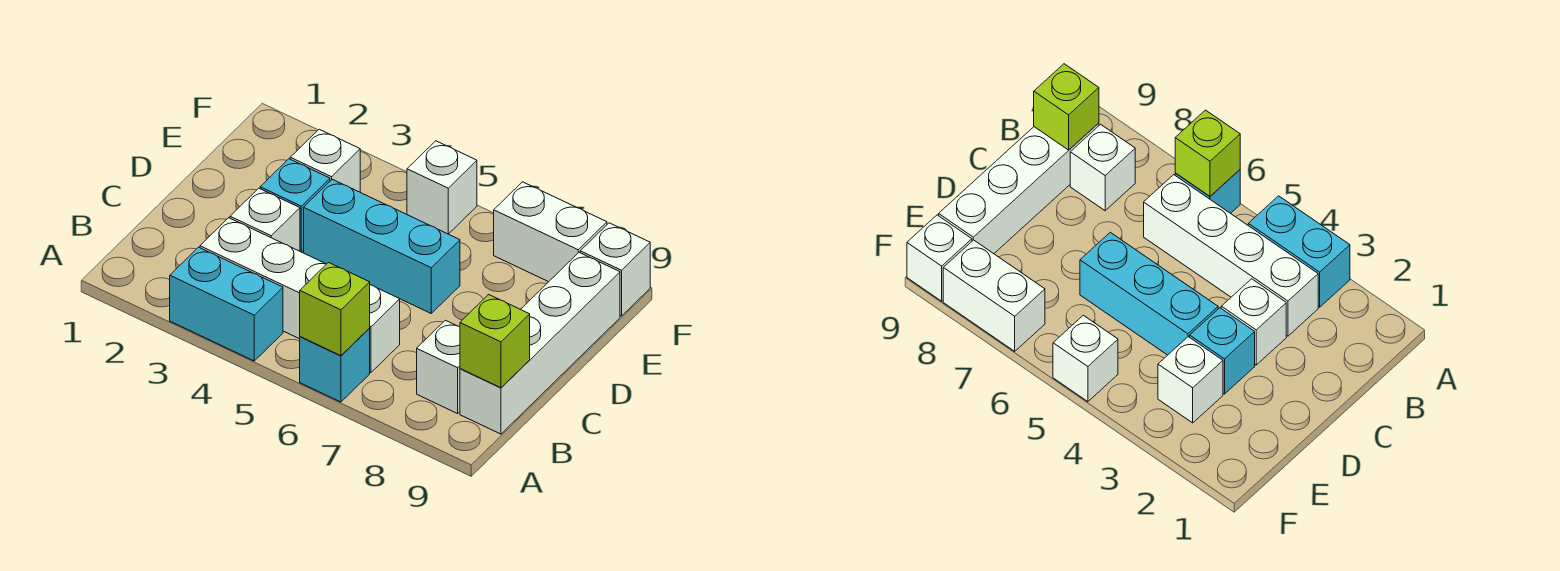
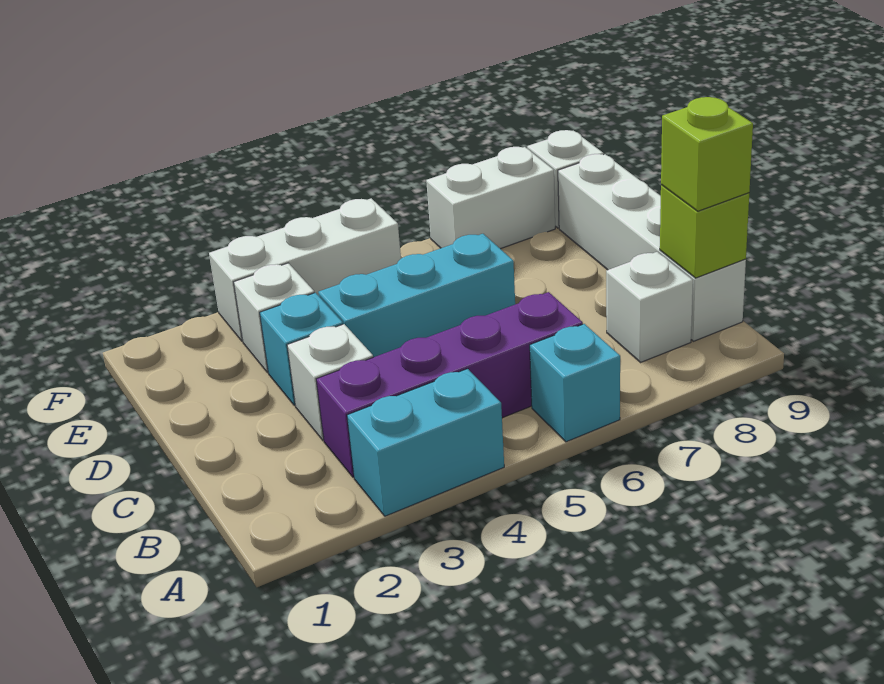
lime 1x1 brick [300,263,370,356] -> lime 1x1 brick moved to [661,97,753,211]
white 1x4 brick [200,218,400,372] -> purple 1x4 brick [316,292,583,477]
white 1x1 brick [407,141,477,234] -> white 1x3 brick [209,198,401,341]

